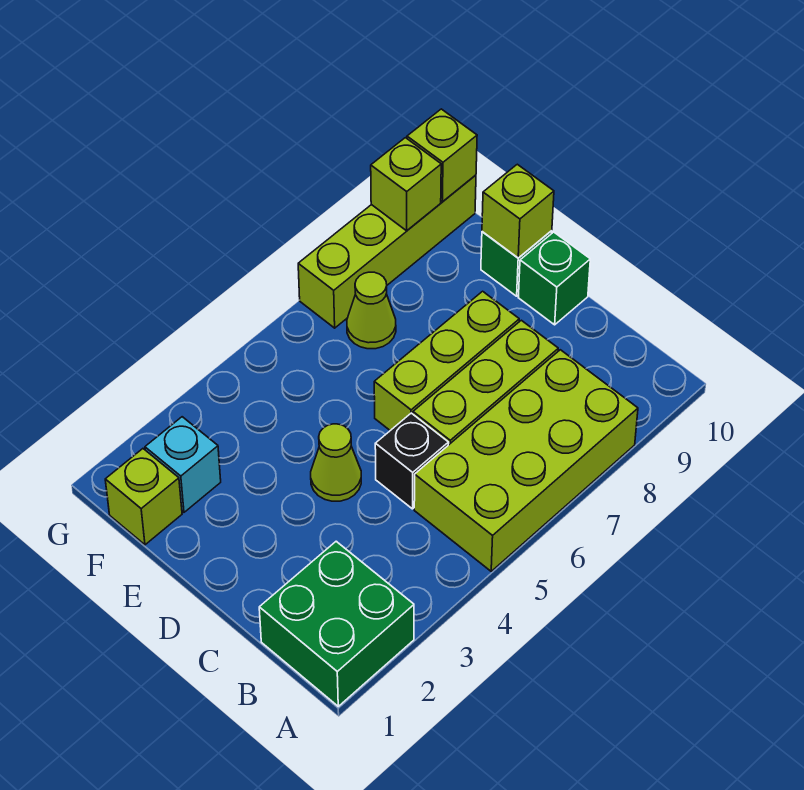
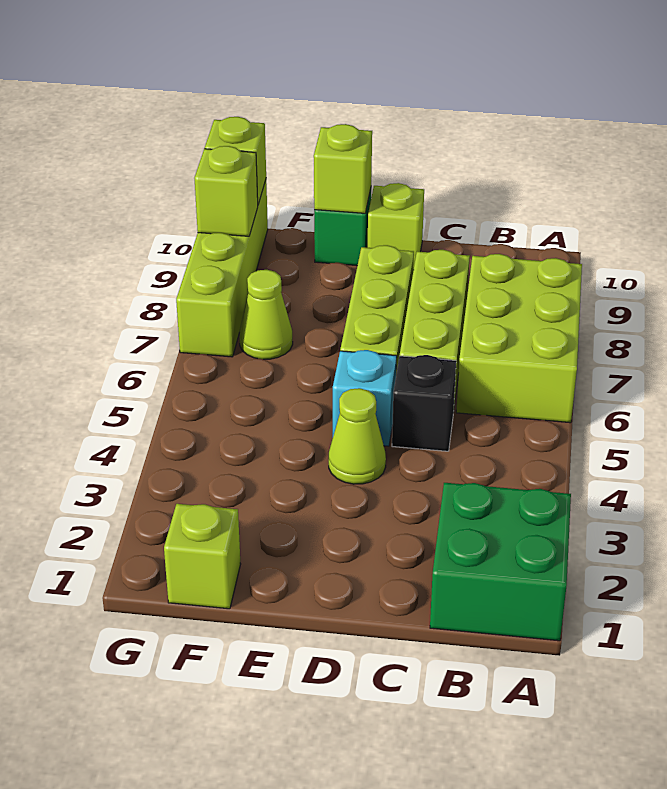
lime 2x4 brick [414,350,638,571] -> lime 2x3 brick [456,254,582,423]
green 1x1 brick [518,232,590,325] -> lime 1x1 brick [368,183,424,270]
cyan 1x1 brick [145,417,221,512] -> cyan 1x1 brick moved to [333,350,397,446]

